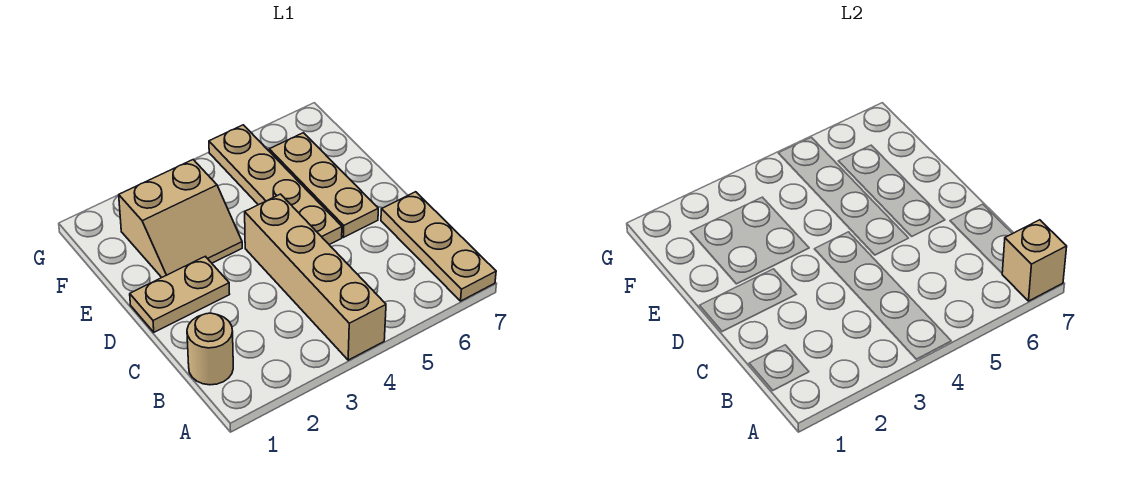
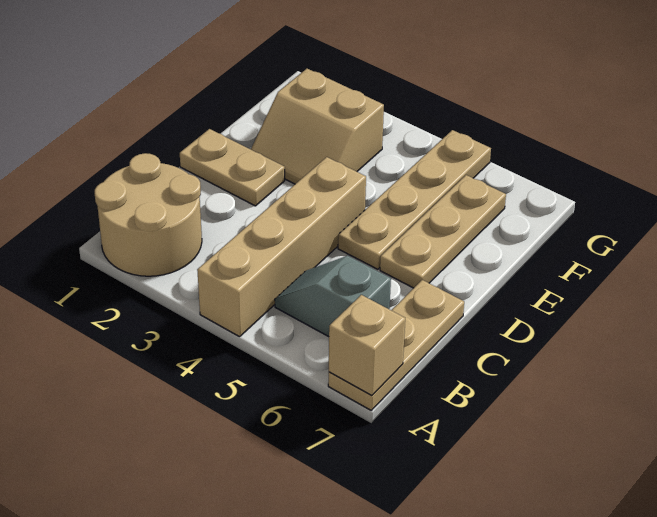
tan 1x1 round brick [187,313,233,385] -> tan 2x2 round brick [95,153,202,276]
none -> grey 1x2 slope [275,256,391,337]

